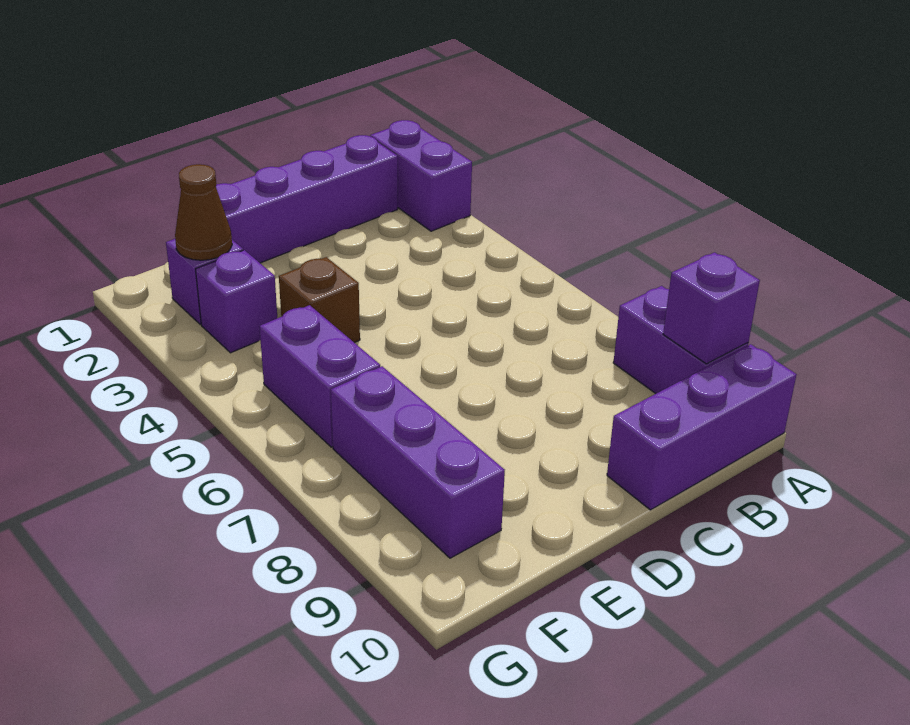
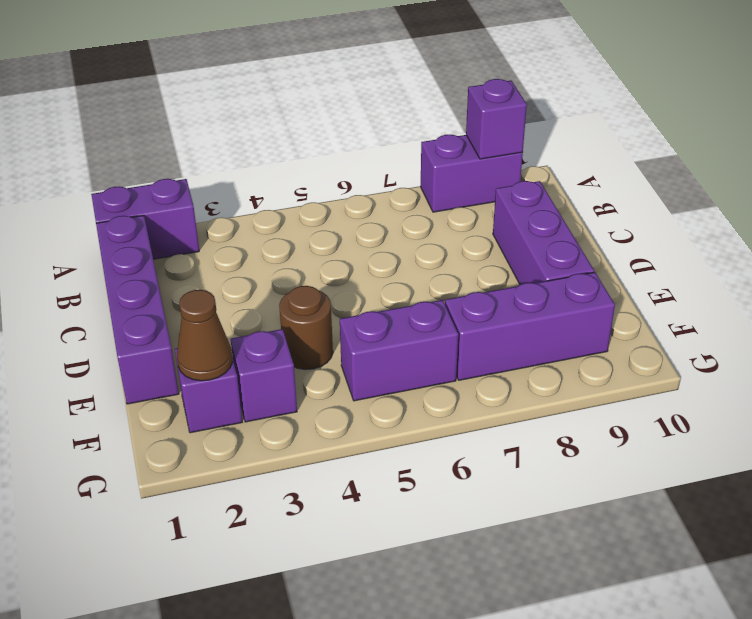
purple 1x3 brick [607,344,797,510] -> purple 1x3 brick moved to [493,181,594,284]
brown 1x1 brick [279,257,360,343] -> brown 1x1 round brick [279,286,333,370]

